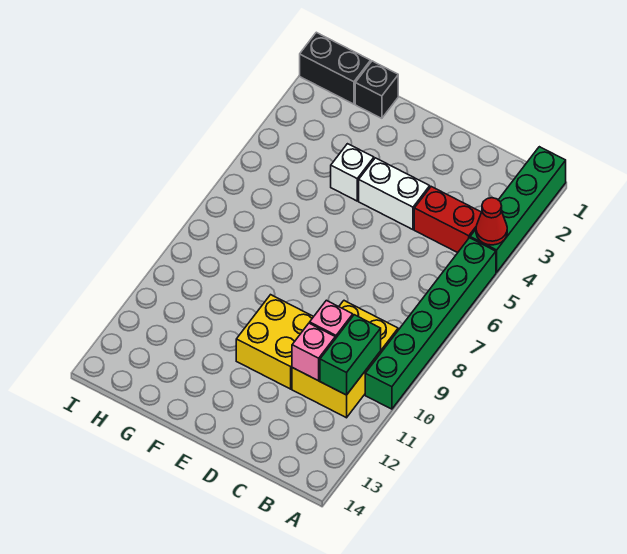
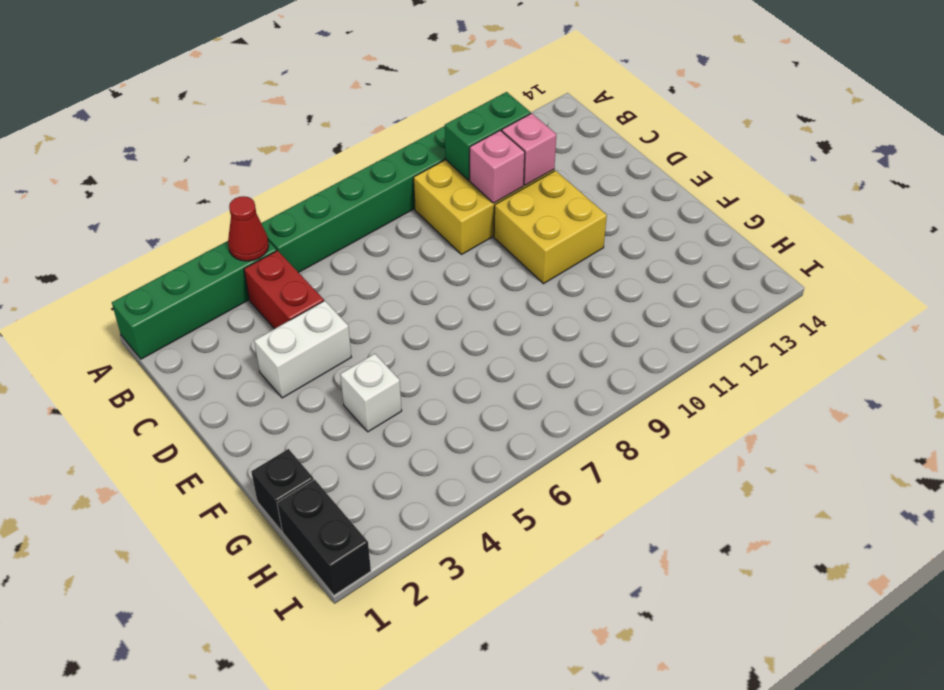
white 1x2 brick [359,158,430,230] -> white 1x2 brick turned to [254,301,351,398]

